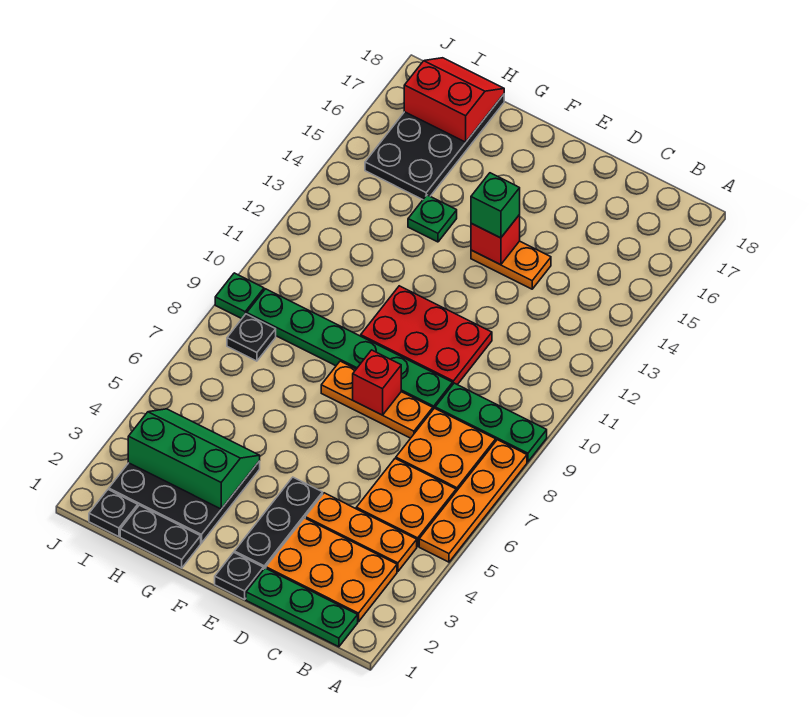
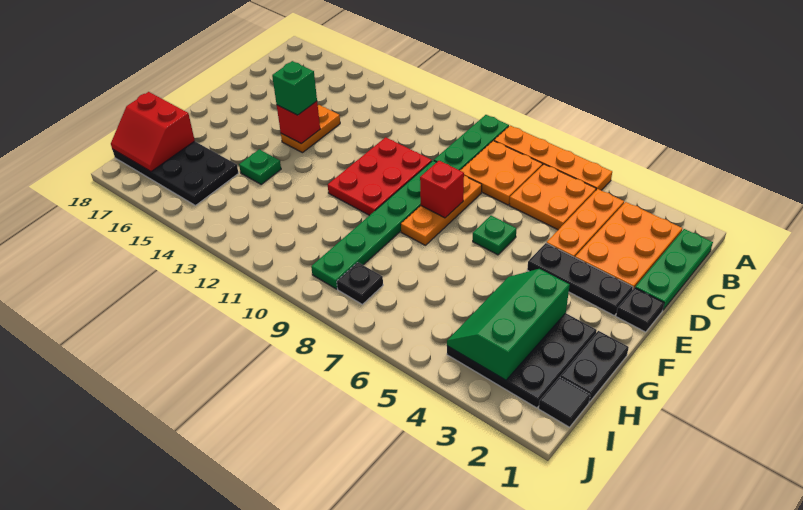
red 2x2 slope [404,58,504,142] -> red 2x2 slope turned to [111,92,195,172]
black 1x1 plate [89,489,138,537] -> black 1x1 tile [539,377,590,427]
green 1x1 plate [215,273,264,319] -> green 1x1 plate moved to [473,216,516,255]

